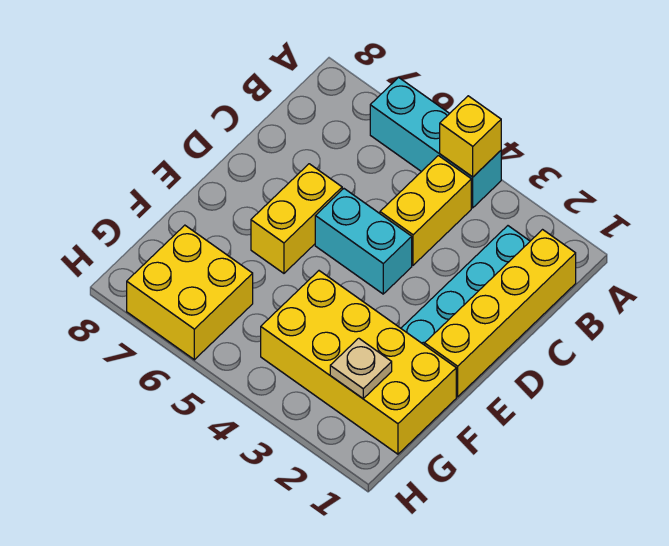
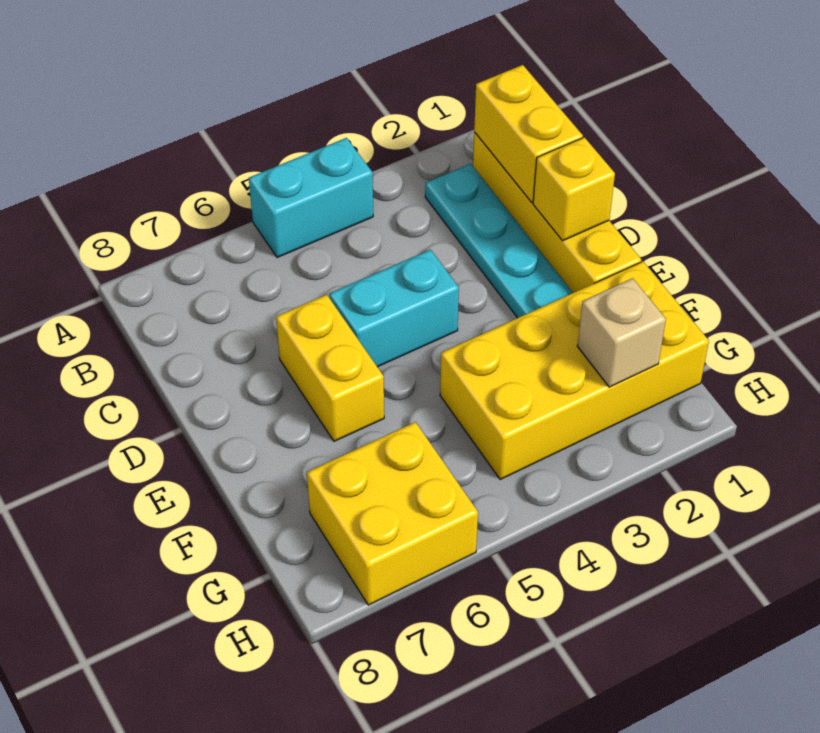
cyan 1x3 brick [370,77,501,208] -> cyan 1x2 brick [249,138,373,258]
yellow 1x1 brick [440,96,501,177] -> yellow 1x1 brick moved to [533,137,615,241]
yellow 1x2 brick [380,156,471,265] -> yellow 1x2 brick moved to [474,65,583,202]
tan 1x1 plate [330,338,392,398] -> tan 1x1 brick [577,278,666,387]

